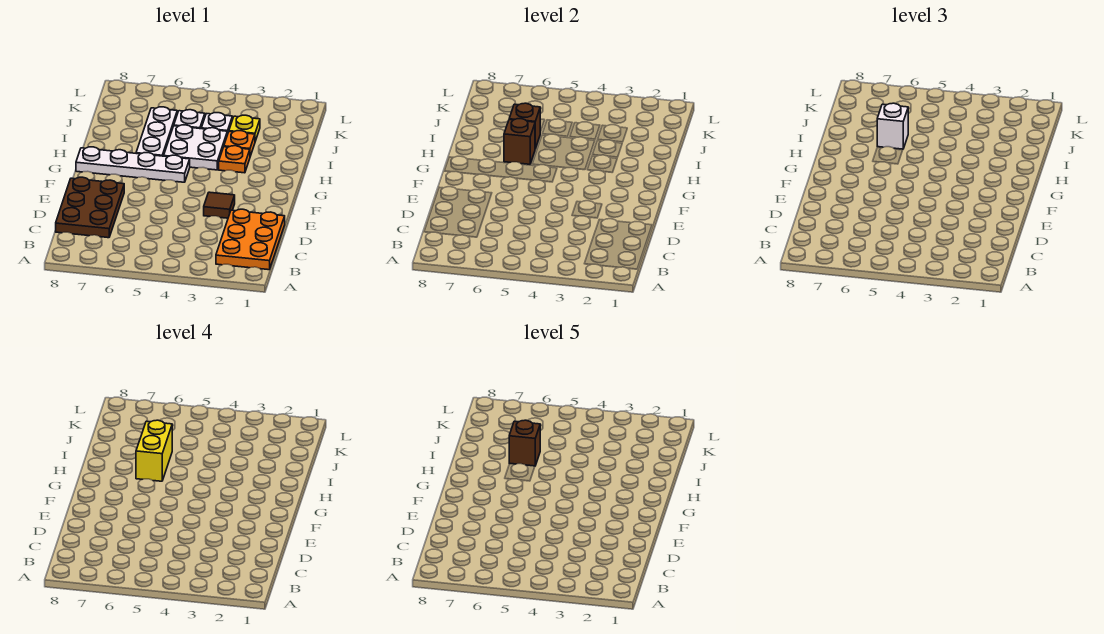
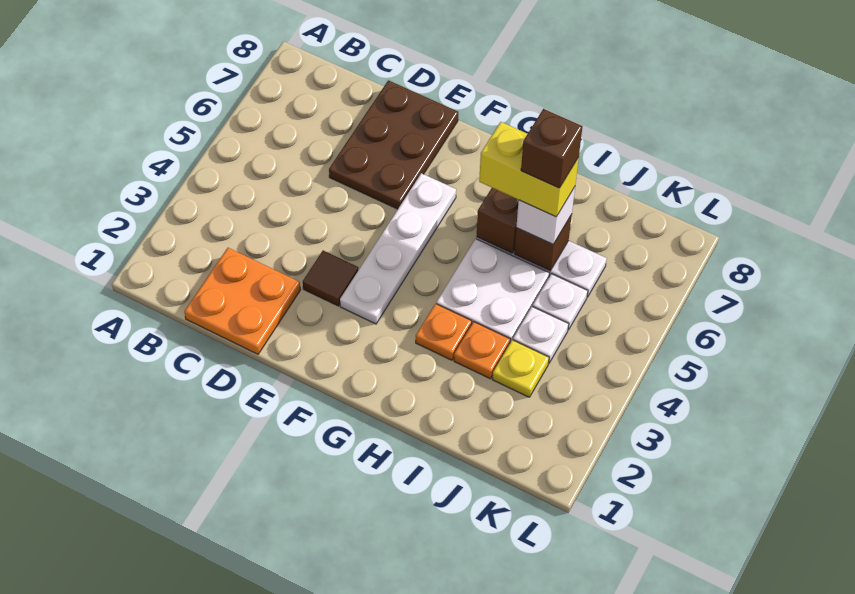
orange 2x3 plate [216,209,285,270] -> orange 2x2 plate [184,248,300,354]
brown 2x3 plate [56,177,124,238] -> brown 2x3 plate turned to [329,80,458,209]
white 1x4 plate [76,147,190,182] -> white 1x4 plate moved to [340,173,456,324]

